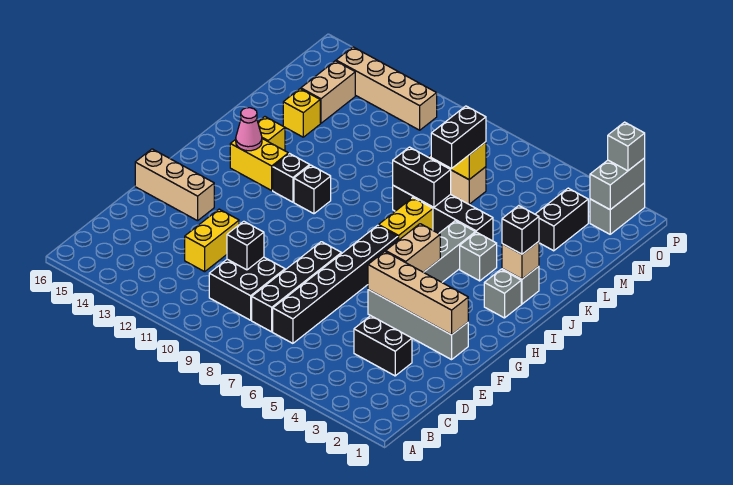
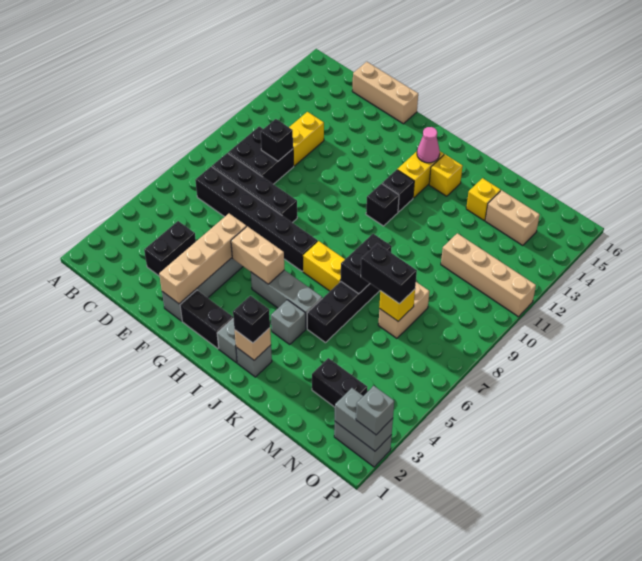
yellow 1x2 brick [185,209,239,272] -> yellow 1x2 brick turned to [289,112,324,166]
tan 1x3 brick [135,149,214,221] -> tan 1x3 brick turned to [352,62,418,124]
none -> black 1x2 brick [180,290,233,349]
tan 1x4 brick [336,47,437,130] -> tan 1x4 brick turned to [441,233,536,317]

